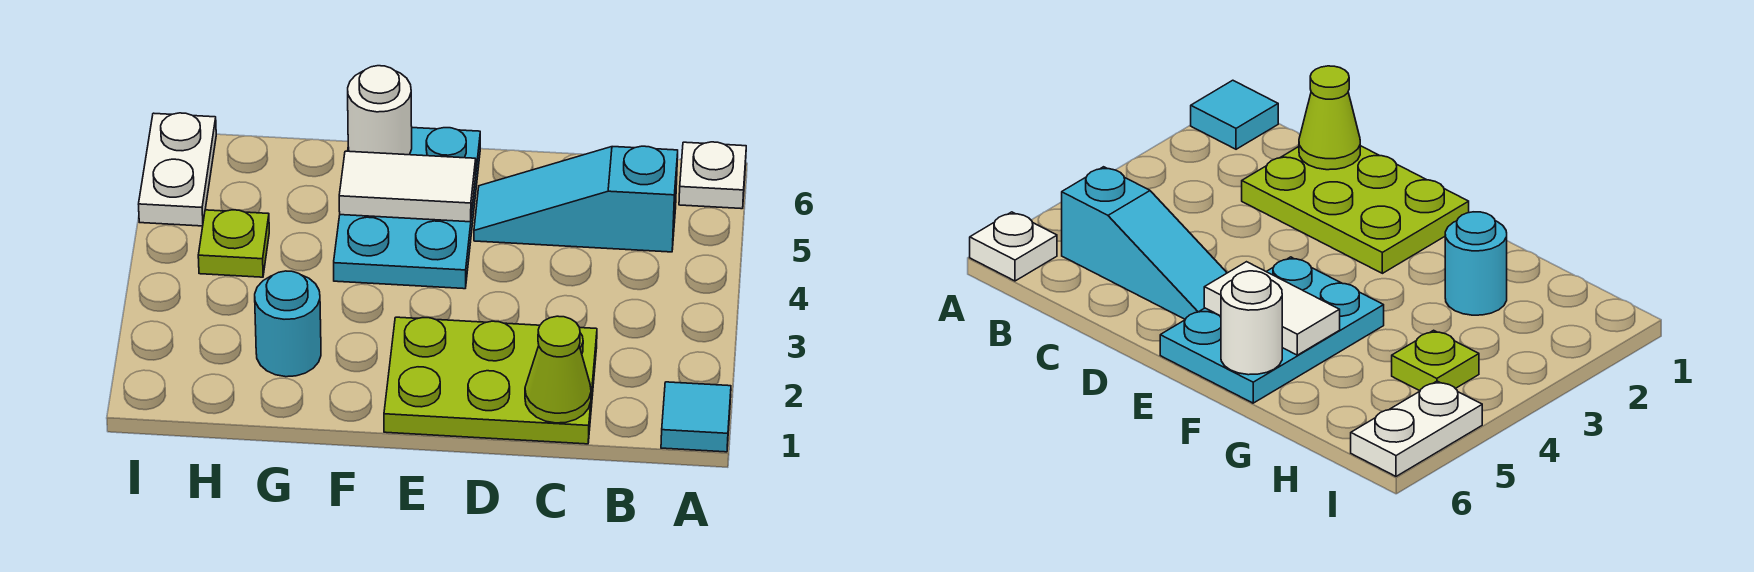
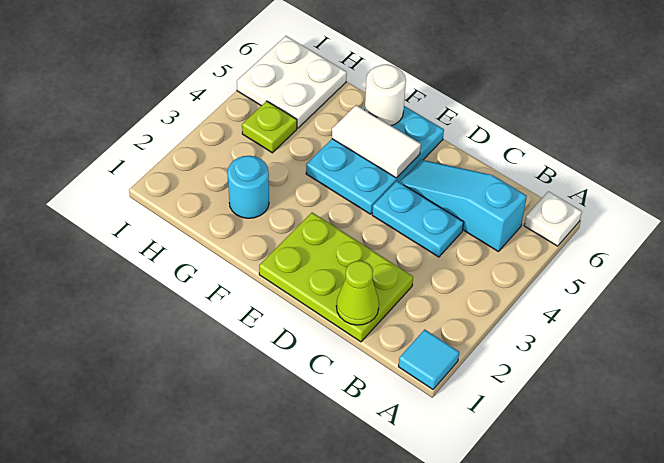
none -> cyan 1x2 plate [372,181,464,257]
white 1x2 plate [139,113,216,226] -> white 2x2 plate [237,36,347,128]

